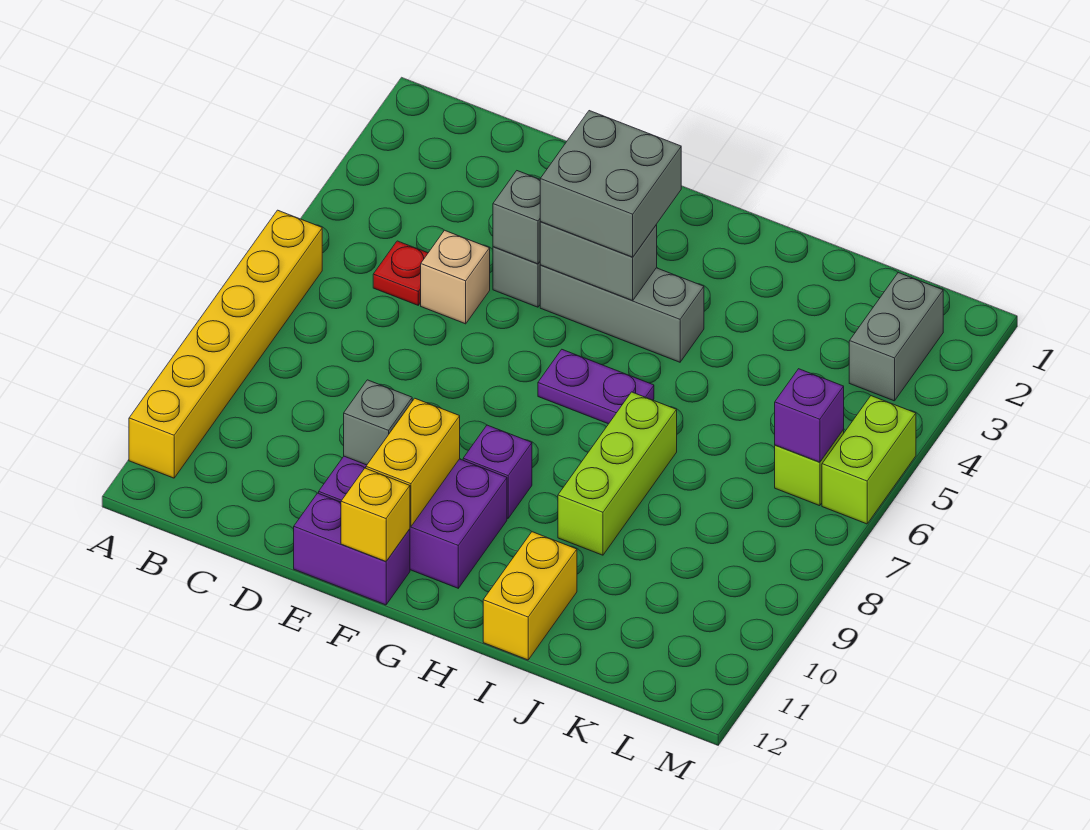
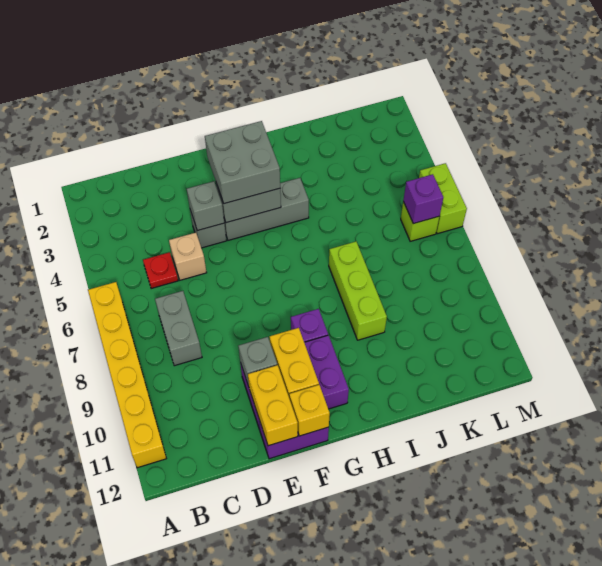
purple 1x2 plate [538,350,654,424] -> none
yellow 1x2 brick [483,532,577,660] -> yellow 1x2 brick moved to [248,365,298,446]
grey 1x2 brick [849,273,943,401] -> grey 1x2 brick moved to [155,291,202,366]

